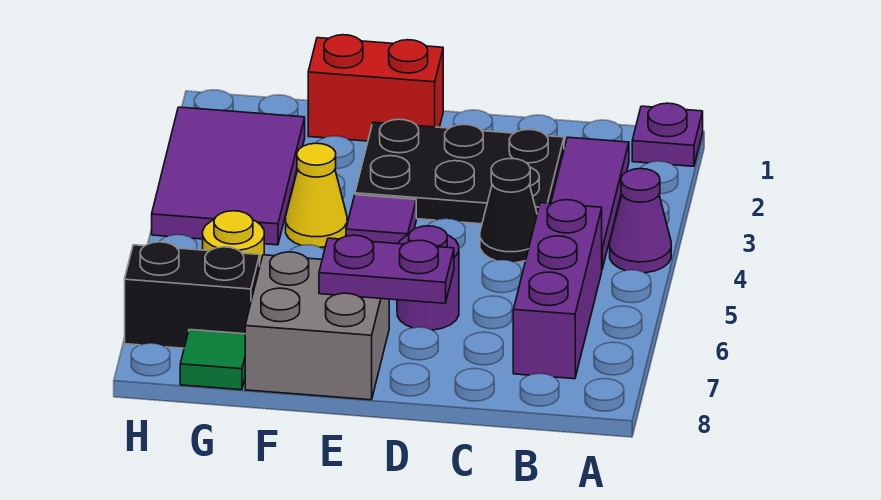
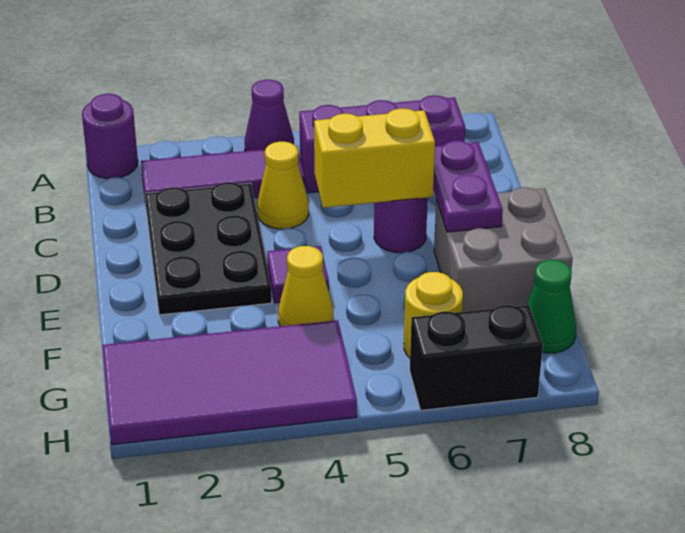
purple 1x1 plate [632,103,703,166] -> purple 1x1 round brick [82,94,138,179]
black 1x1 cone [480,159,537,263] -> yellow 1x1 cone [257,142,309,229]
none -> yellow 1x2 brick [314,109,435,208]
red 1x2 brick [308,35,443,141] -> none
purple 2x3 tile [152,107,305,245] -> purple 2x4 tile [102,320,357,445]
black 1x2 brick [125,242,260,348] -> black 1x2 brick turned to [410,305,543,410]
green 1x1 tile [180,330,245,390] -> green 1x1 cone [527,260,576,353]

